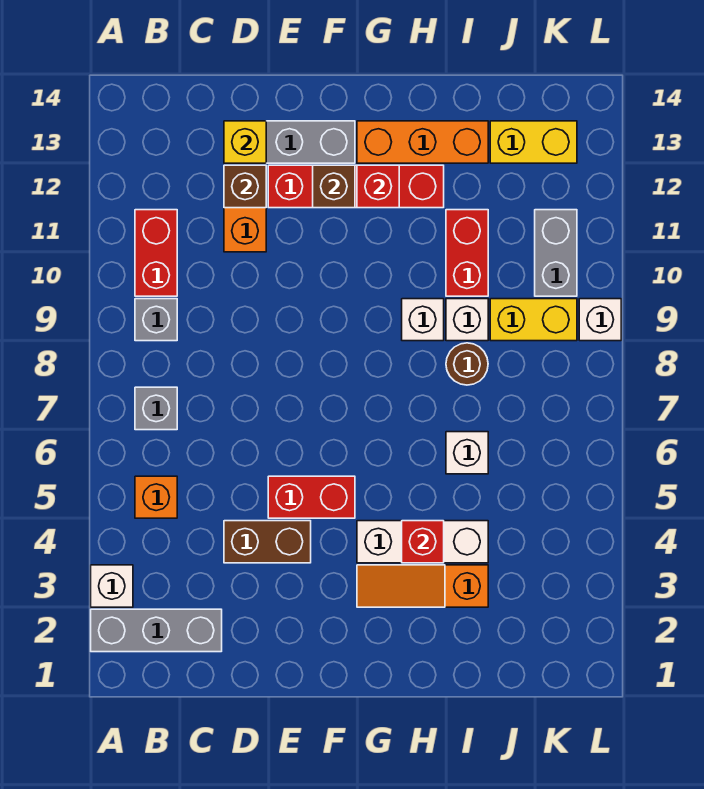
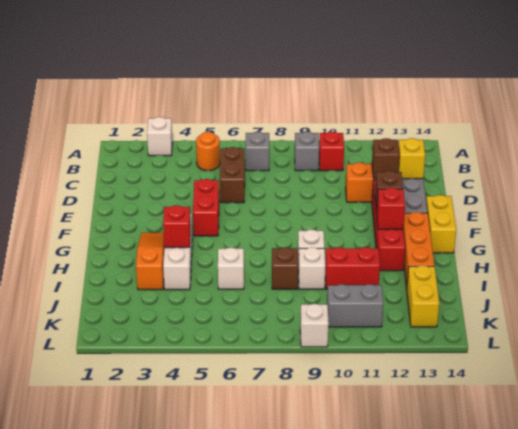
grey 1x3 brick [91,609,222,652] -> none
orange 1x1 brick [135,476,177,518] -> orange 1x1 round brick [196,132,220,171]
red 1x2 brick [135,210,177,296] -> red 1x1 brick [319,131,344,171]
brown 1x2 brick [224,521,311,563] -> brown 1x2 brick moved to [220,147,245,203]
brown 1x1 round brick [446,343,488,385] -> brown 1x1 brick [272,247,298,289]
yellow 1x2 brick [490,299,577,341] -> yellow 1x2 brick moved to [426,195,456,253]

